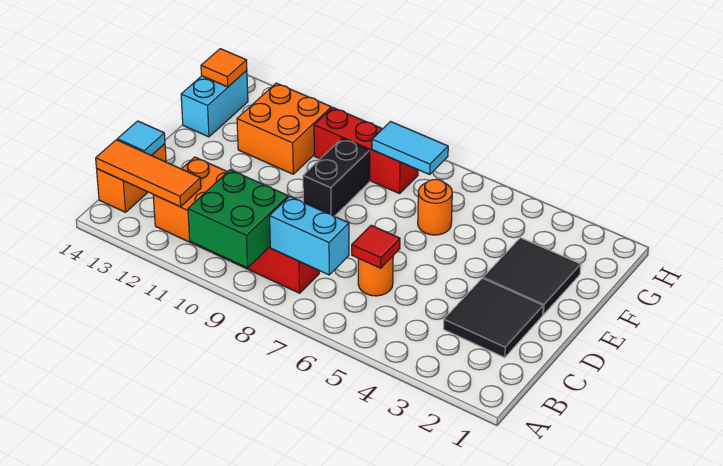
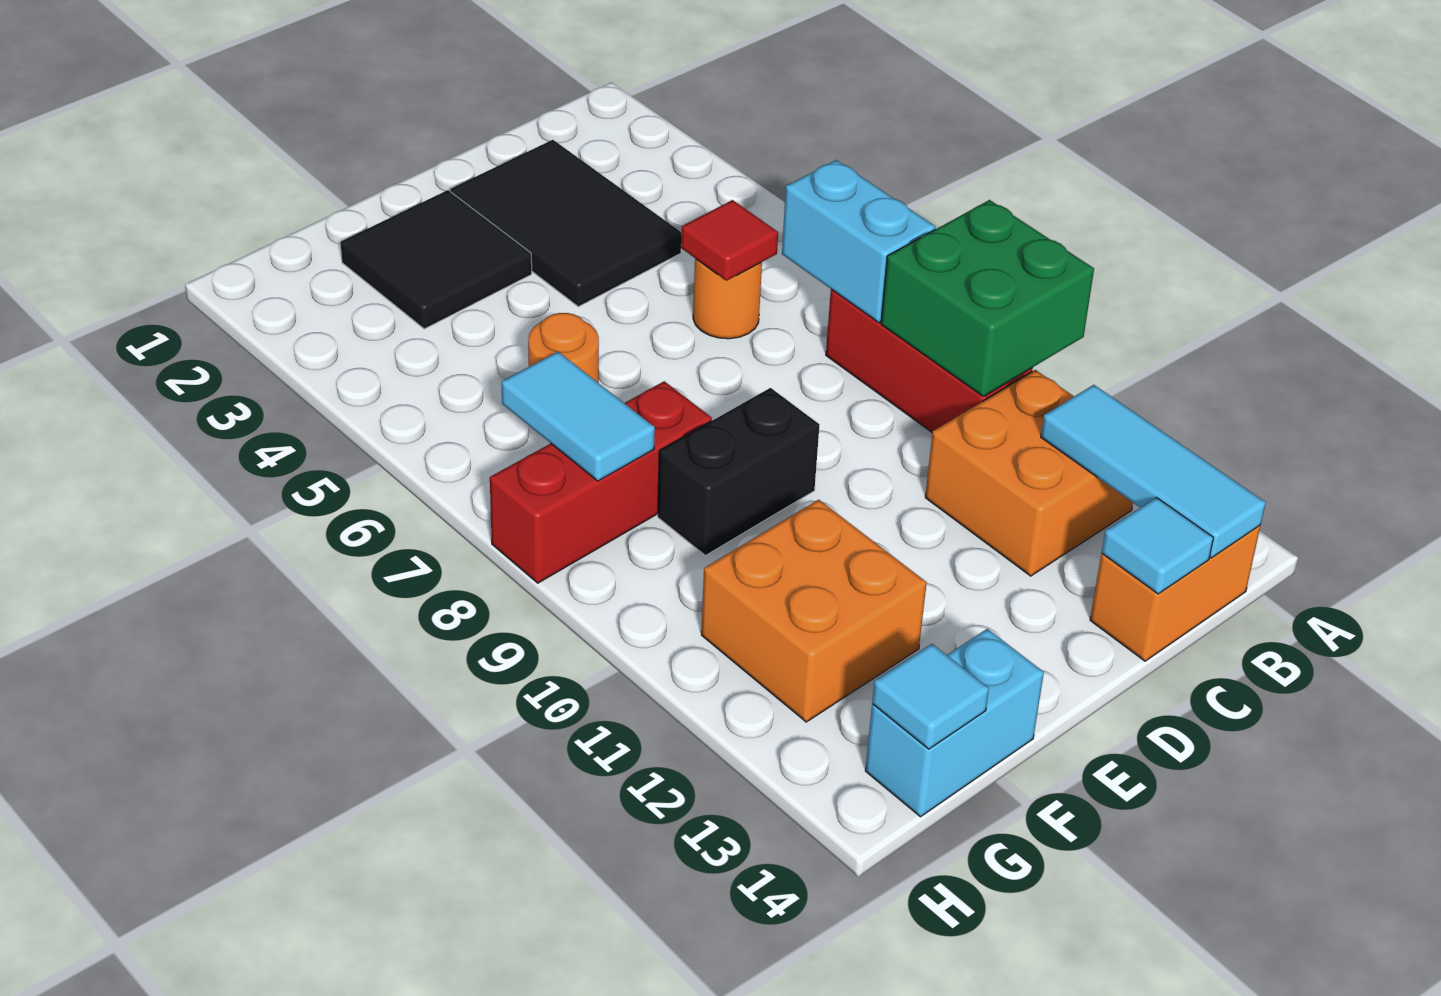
orange 1x3 tile [96,140,201,207] -> cyan 1x3 tile [1041,385,1266,558]
black 2x2 tile [444,278,543,358] -> black 2x3 tile [451,140,682,307]
red 1x3 brick [314,108,418,194] -> red 1x3 brick turned to [490,381,712,583]
orange 1x1 tile [201,49,247,87] -> cyan 1x1 tile [872,644,989,749]

